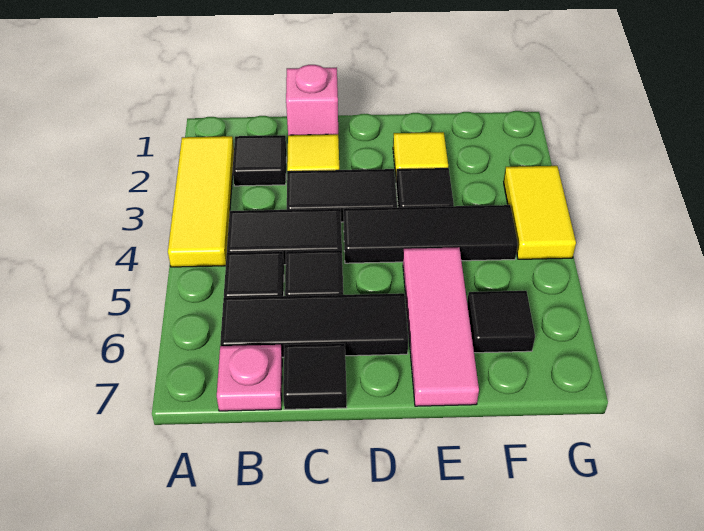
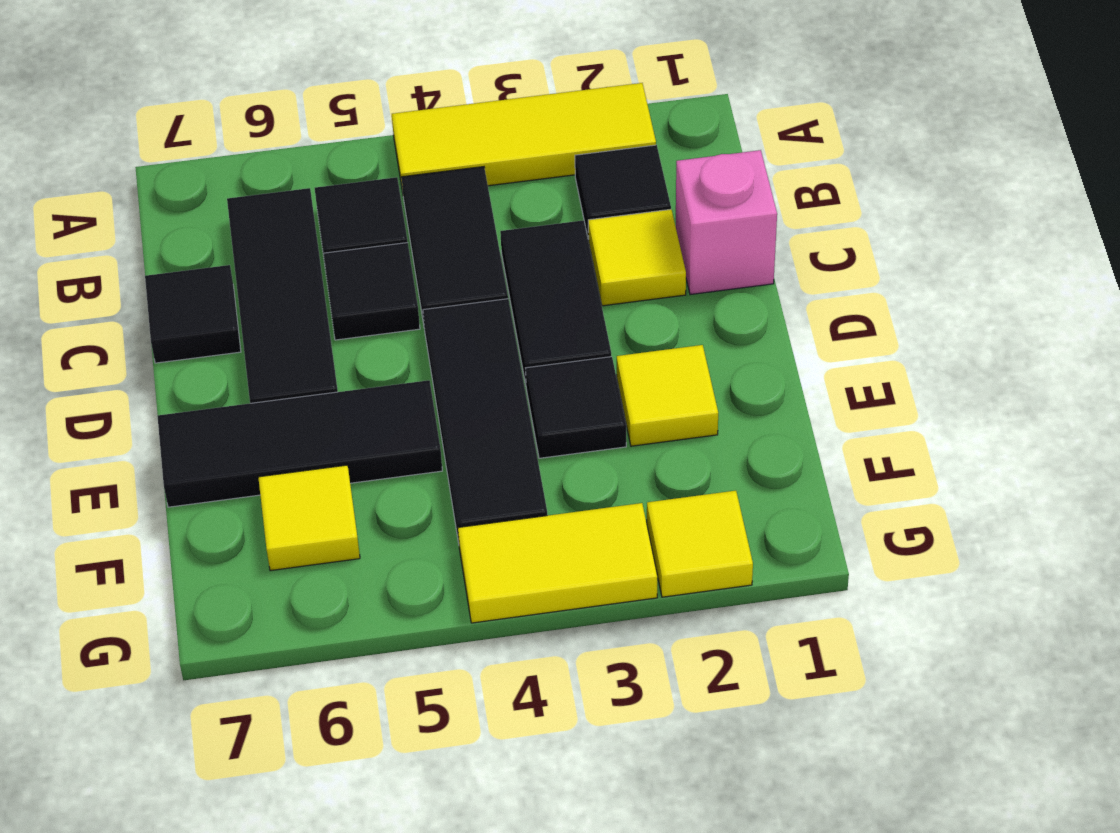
pink 1x1 plate [217,345,282,411] -> none
pink 1x3 tile [403,247,479,406] -> black 1x3 tile [157,380,442,507]
black 1x1 tile [467,291,535,353] -> yellow 1x1 tile [258,465,360,571]
none -> yellow 1x1 tile [647,491,753,597]

